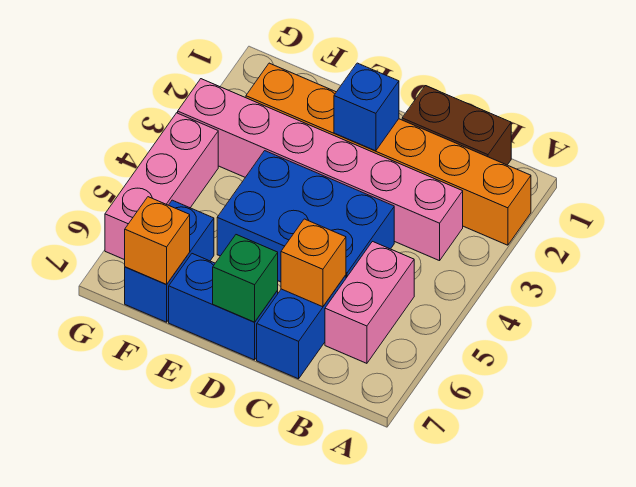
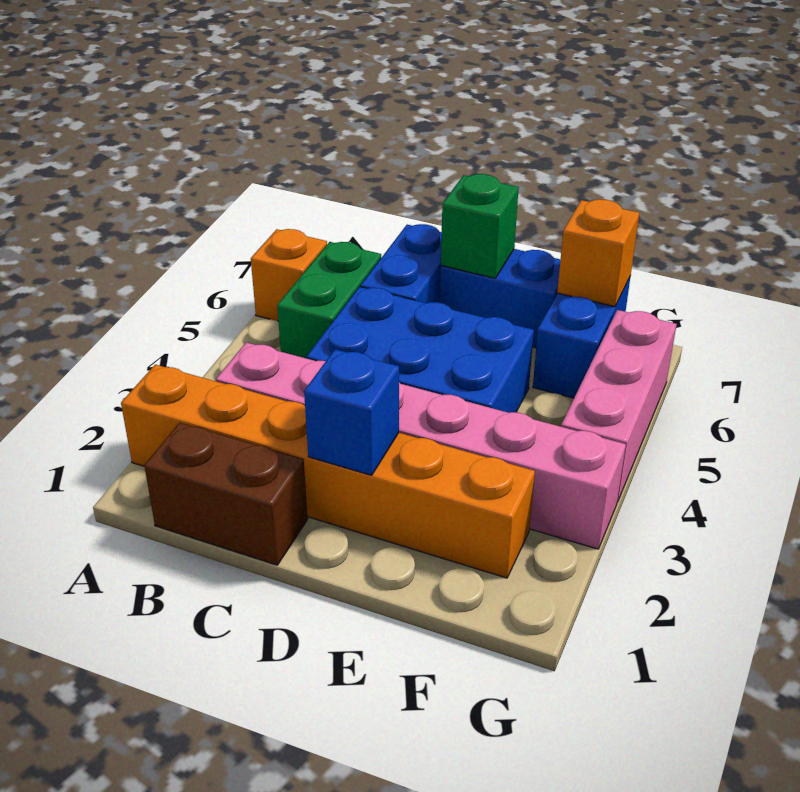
pink 1x2 brick [325,242,414,363] -> green 1x2 brick [277,242,381,358]
orange 1x1 brick [281,219,346,307] -> orange 1x1 brick moved to [251,229,327,321]

